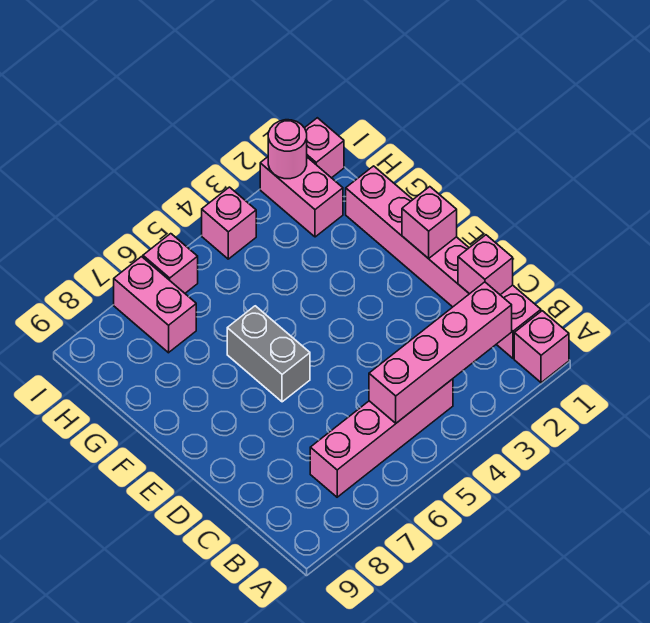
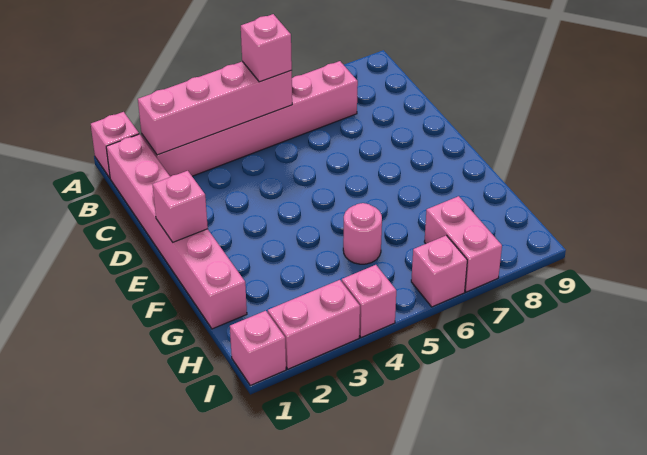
pink 1x4 brick [310,379,453,497] -> pink 1x6 brick [142,61,358,177]
pink 1x1 brick [458,235,513,295] -> pink 1x1 brick moved to [241,14,292,82]
grey 1x2 brick [227,306,310,402] -> none
pink 1x2 brick [260,157,343,237] -> pink 1x2 brick turned to [268,280,360,369]
pink 1x1 round brick [268,120,307,179] -> pink 1x1 round brick moved to [343,203,382,264]

